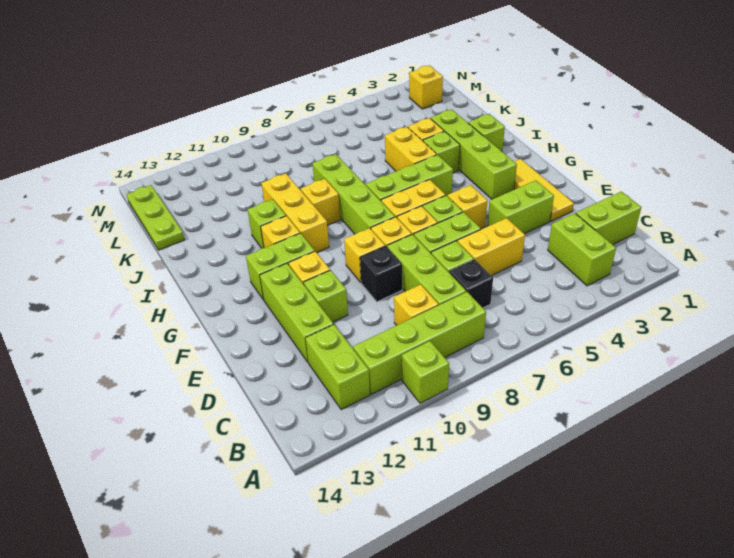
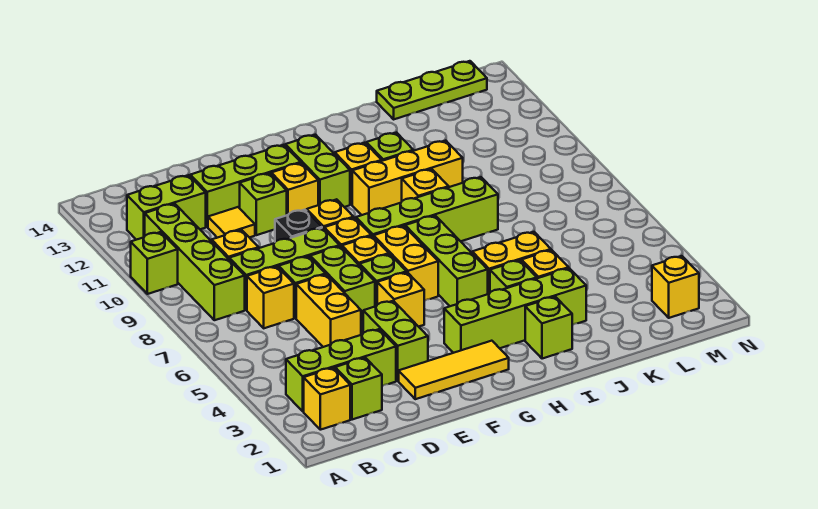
none -> yellow 1x1 brick [304,368,350,430]
lime 1x2 brick [548,213,616,286] -> lime 1x3 brick [286,329,396,411]
lime 1x2 brick [576,192,641,245] -> lime 1x1 brick [335,358,382,420]
black 1x1 brick [449,259,493,308] -> yellow 1x1 brick [247,266,294,328]
none -> yellow 1x1 tile [208,207,255,238]

